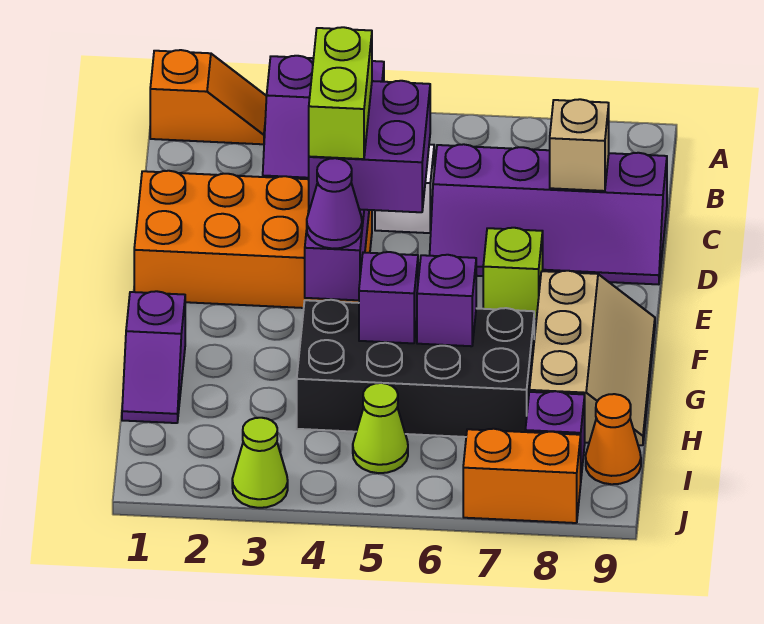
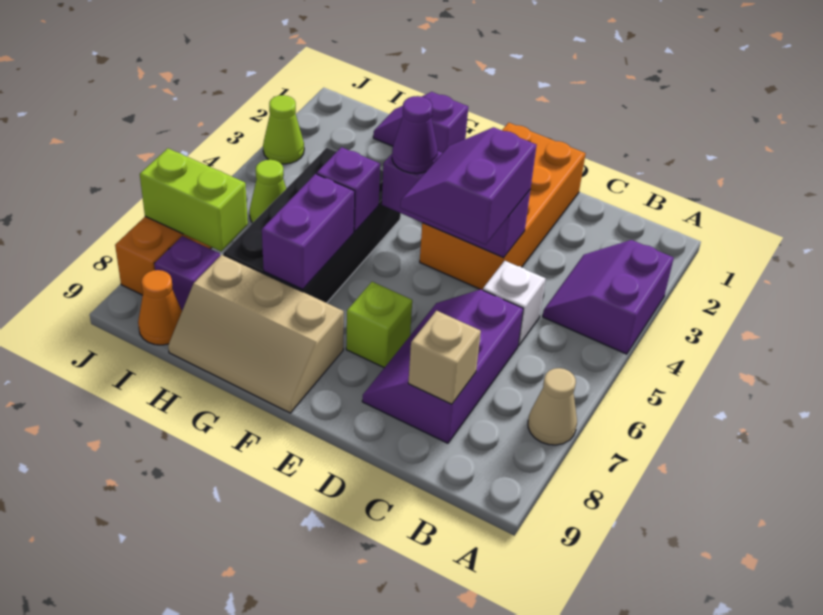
orange 1x2 slope [150,50,267,144] -> none
none -> tan 1x1 cone [528,368,577,445]
purple 2x4 slope [430,144,667,284] -> purple 2x3 slope [362,289,523,443]
purple 2x2 brick [309,81,430,212] -> purple 2x2 slope [400,127,537,245]
lime 1x2 brick [309,27,372,159] -> lime 1x2 brick moved to [140,148,248,251]
purple 1x1 brick [417,255,476,346] -> purple 1x2 brick [262,174,355,289]

